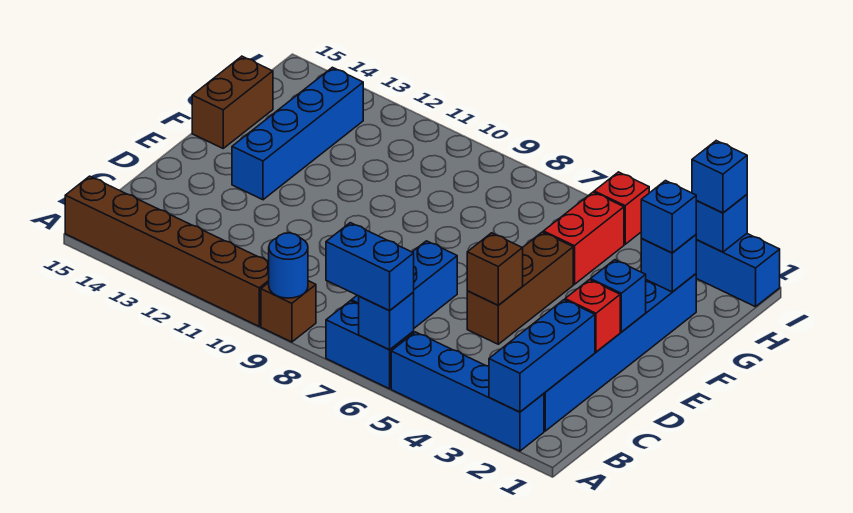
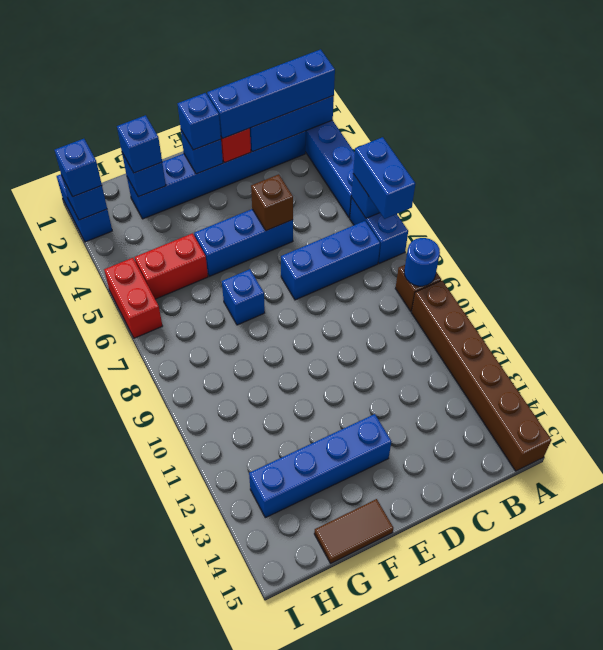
none -> blue 1x4 brick [207,49,335,139]
brown 1x3 brick [467,232,573,344] -> blue 1x3 brick [194,209,293,276]
none -> blue 1x1 brick [178,93,221,150]
none -> blue 1x1 brick [222,269,265,325]
brown 1x2 brick [192,56,273,148] -> brown 1x2 tile [314,499,393,563]
red 1x1 brick [594,172,649,244] -> red 1x2 brick [104,258,162,338]

